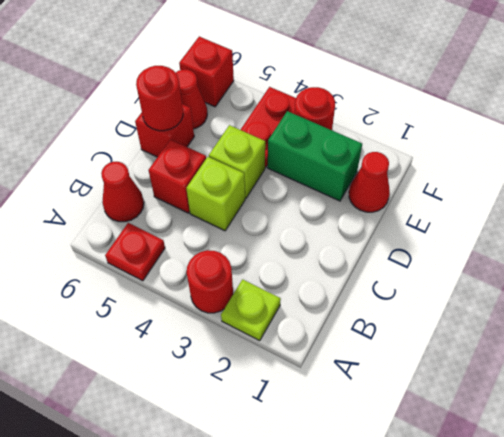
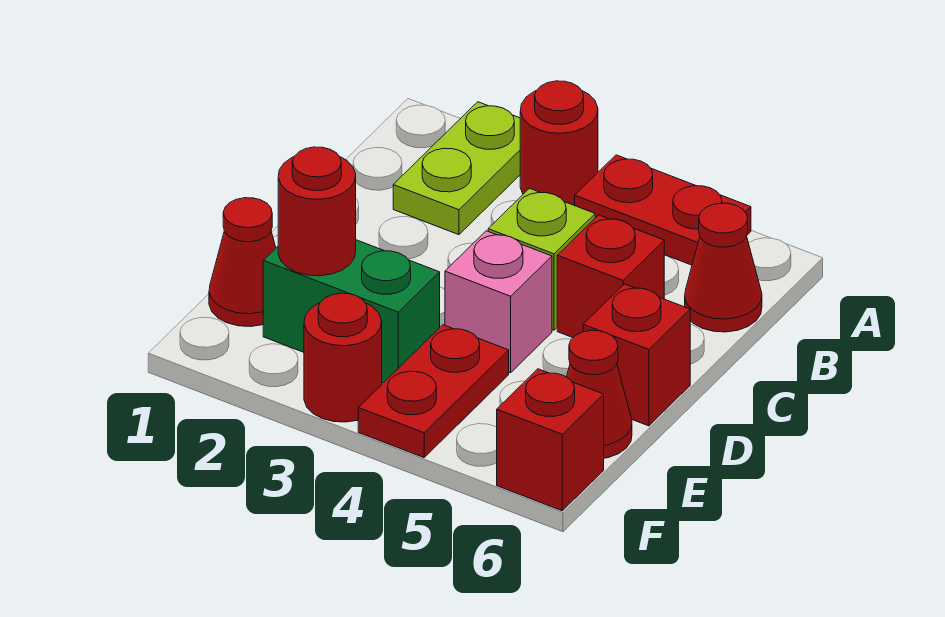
lime 1x1 plate [221,279,281,341] -> lime 1x2 plate [393,102,520,235]
red 1x1 plate [105,223,165,281] -> red 1x2 plate [575,155,751,265]
lime 1x1 brick [209,125,265,198] -> pink 1x1 brick [445,231,552,373]
red 1x1 round brick [136,66,183,131] -> red 1x1 round brick moved to [278,147,356,276]

